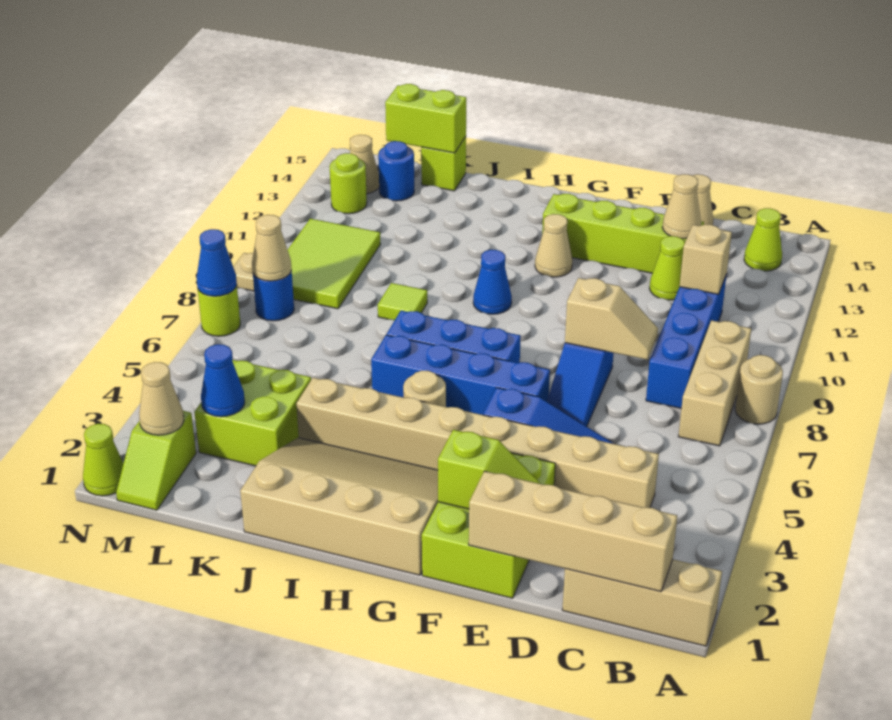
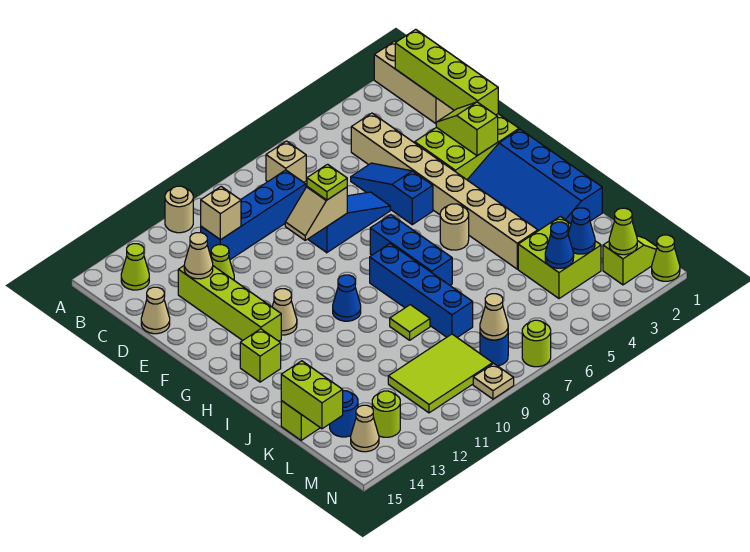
tan 1x1 round brick [735,355,783,424] -> tan 1x1 round brick moved to [165,186,193,233]
tan 1x4 brick [469,471,677,592] -> lime 1x4 brick [395,29,498,115]
tan 1x3 brick [678,320,751,446] -> tan 1x1 brick [266,141,306,182]
tan 1x2 slope [565,278,658,360] -> tan 1x2 slope turned to [285,187,347,240]
none -> lime 1x1 plate [307,164,347,200]
blue 1x4 brick [371,335,550,415] -> blue 1x4 brick moved to [370,244,473,338]
tan 3x4 slope [240,438,438,575] -> blue 3x4 slope [467,129,602,231]
none -> lime 1x1 brick [240,329,281,382]
tan 1x1 cone [139,362,184,435] -> lime 1x1 cone [609,208,637,255]
blue 1x1 cone [197,229,237,296] -> blue 1x1 cone moved to [545,222,574,268]

